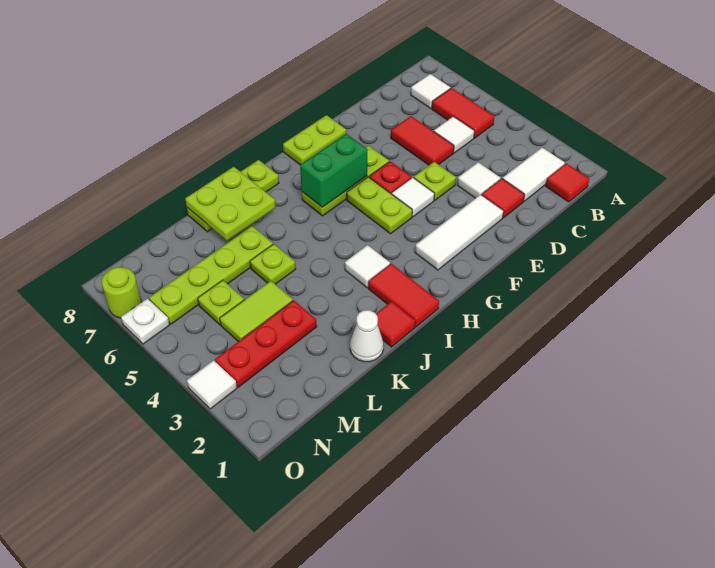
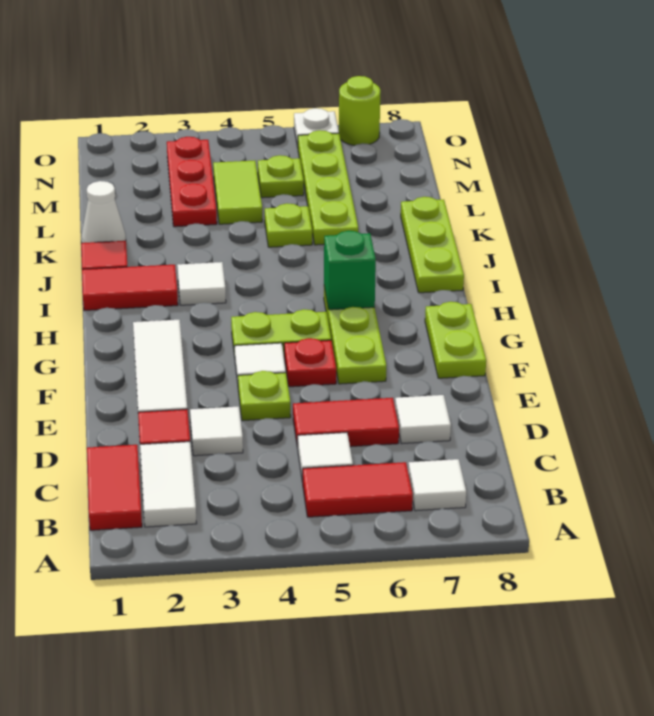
red 1x1 tile [546,163,589,202] -> red 1x2 tile [87,445,142,530]
green 1x2 brick [300,134,368,207] -> green 1x1 brick [324,231,376,310]
lime 2x2 plate [185,167,276,241] -> none
white 1x1 tile [187,360,237,409] -> white 1x1 tile moved to [395,395,451,444]

